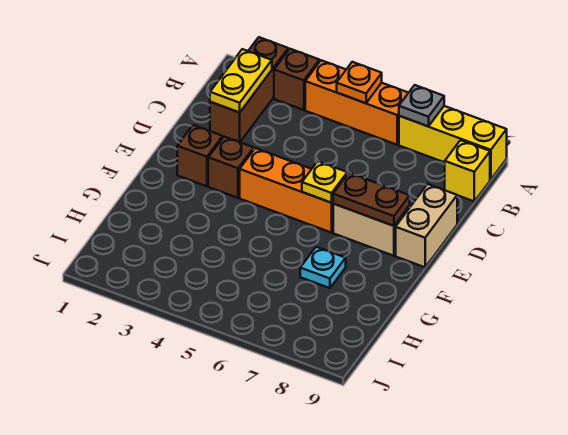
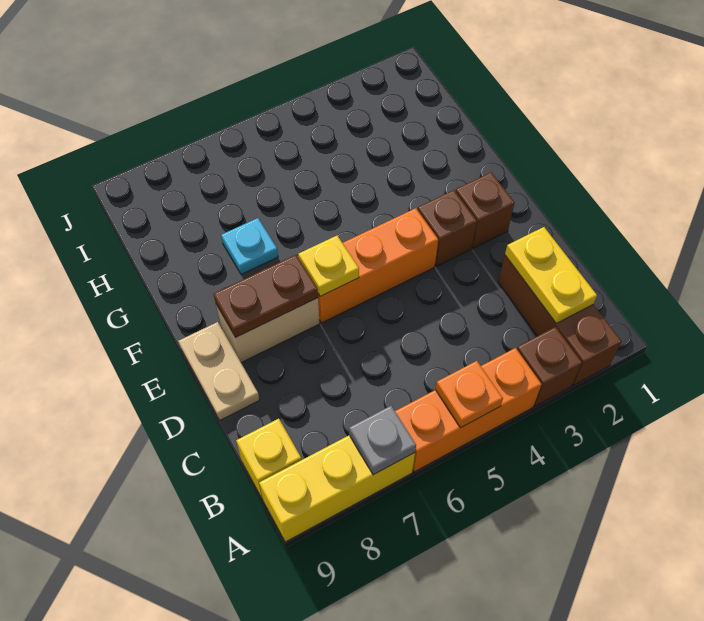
tan 1x2 brick [396,184,457,267] -> tan 1x2 plate [178,322,260,420]

